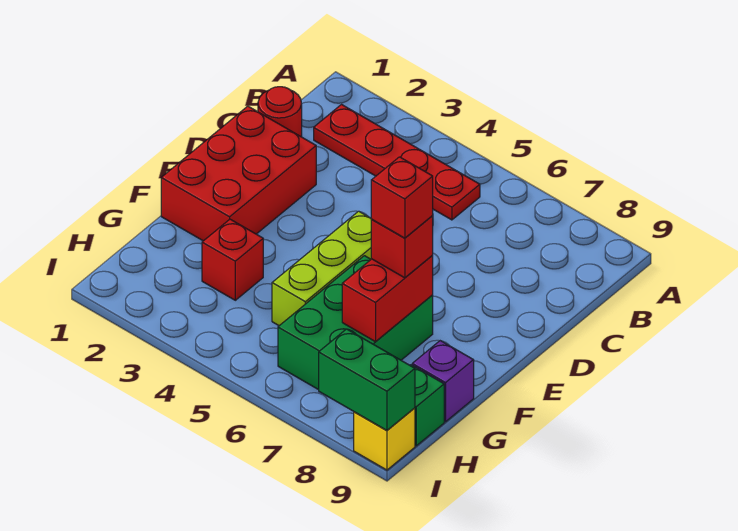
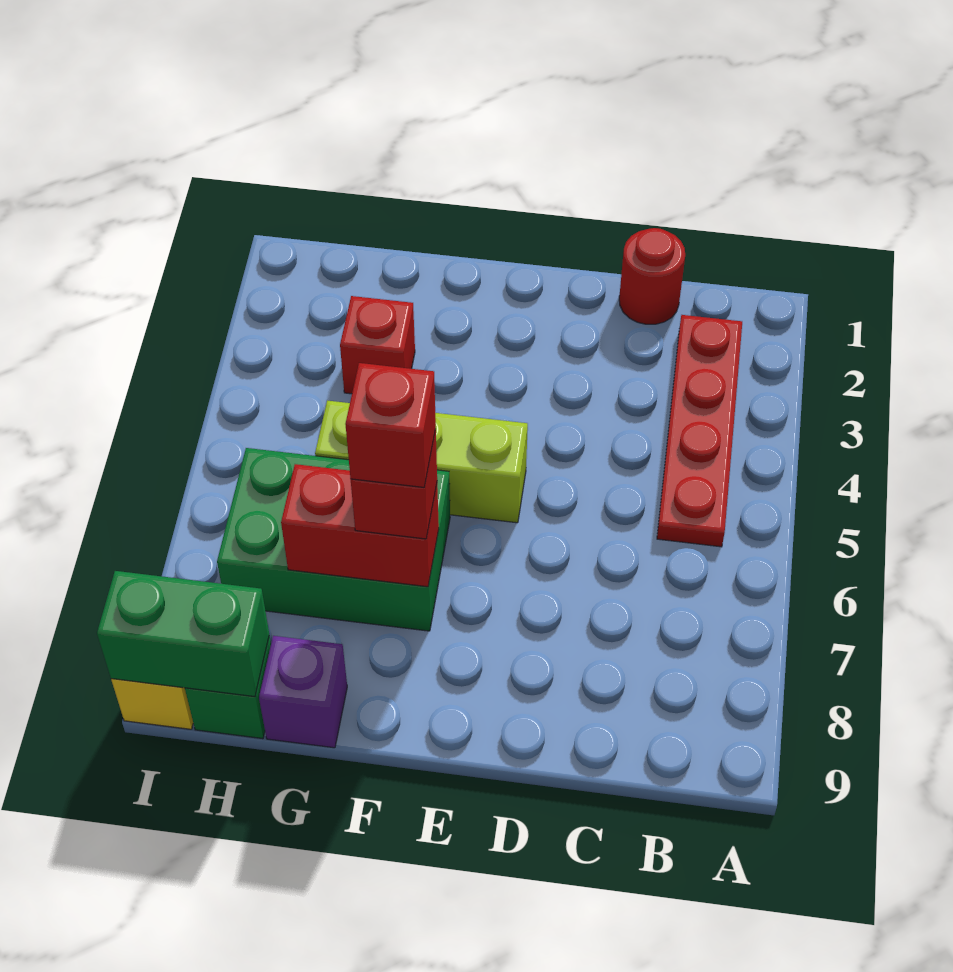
red 2x3 brick [161,106,316,241] -> none
green 1x2 brick [319,329,415,431] -> green 1x2 brick turned to [97,571,269,697]

